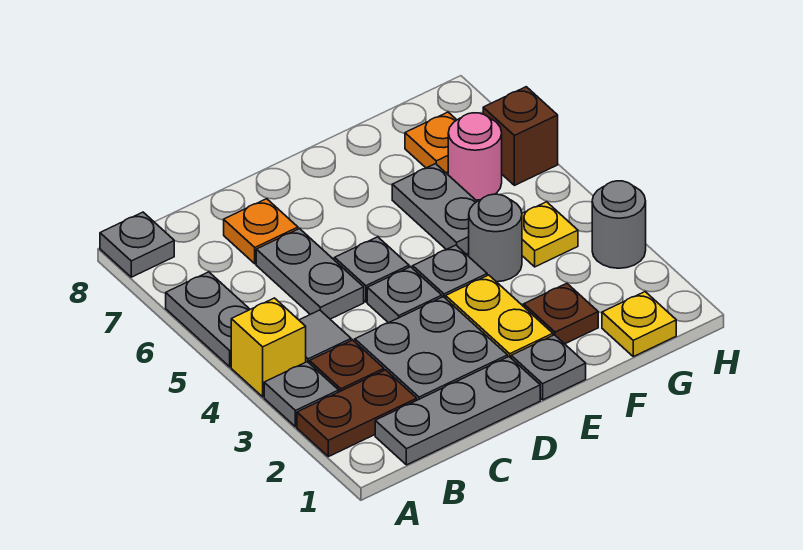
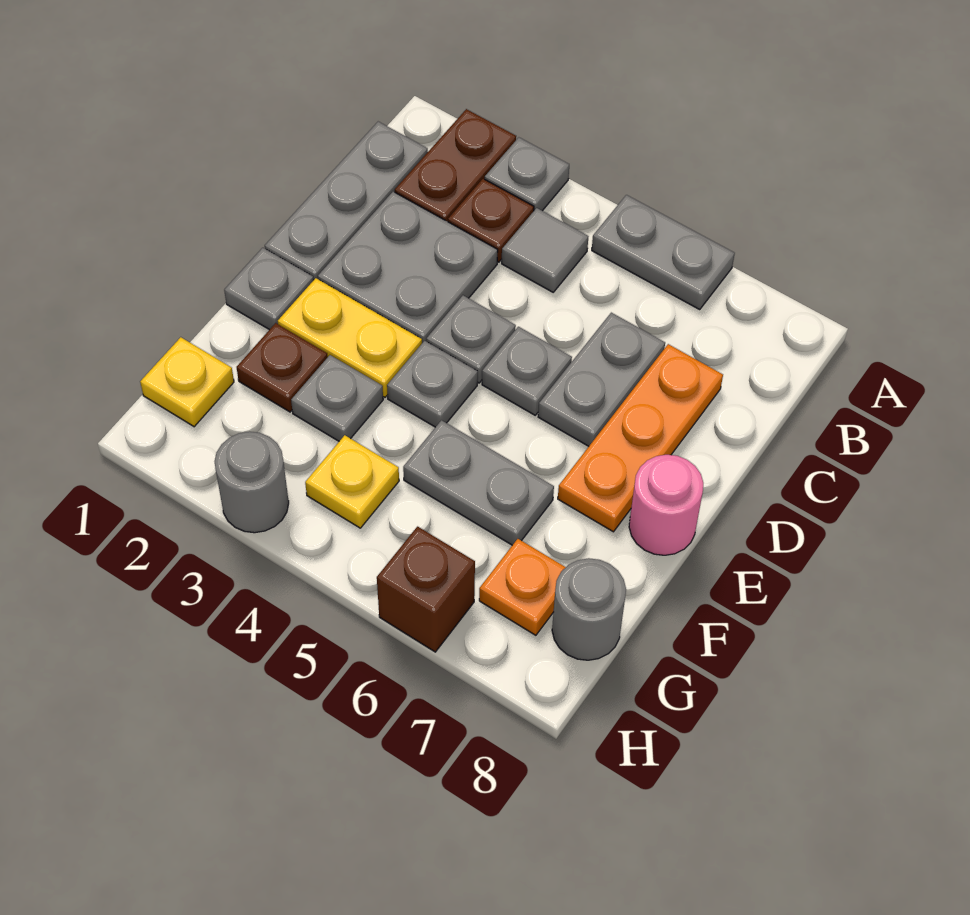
yellow 1x1 brick [231,298,306,397] -> none
grey 1x1 plate [100,212,174,277] -> grey 1x1 plate moved to [291,355,383,441]
grey 1x2 plate [256,229,364,319] -> grey 1x2 plate turned to [538,313,665,446]
orange 1x1 plate [224,199,298,264] -> orange 1x3 plate [558,344,723,532]
grey 1x1 round brick [469,194,522,282] -> grey 1x1 round brick moved to [552,558,626,660]
pink 1x1 round brick [448,113,502,200] -> pink 1x1 round brick moved to [629,455,703,555]

